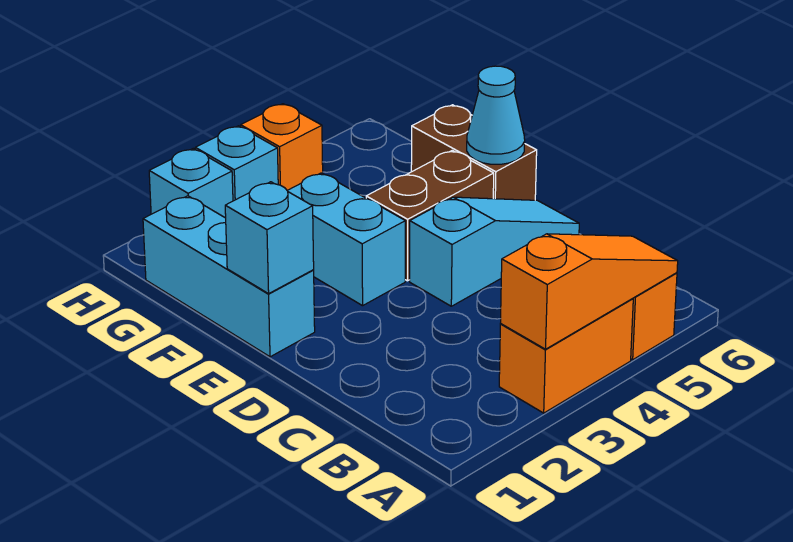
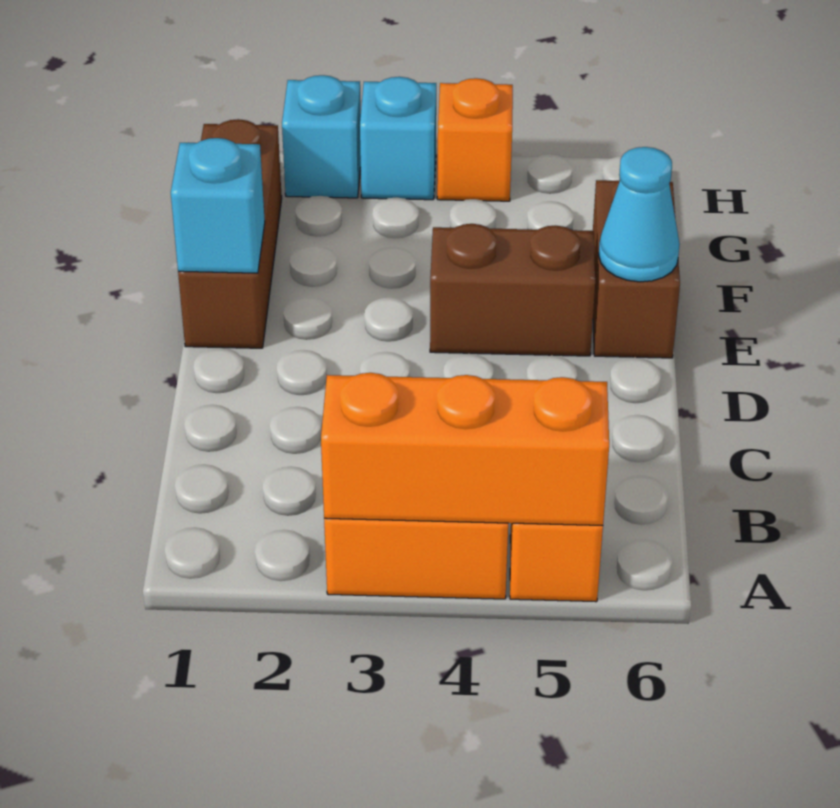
orange 1x3 slope [501,234,678,349] -> orange 1x3 brick [321,373,609,525]
cyan 1x3 slope [410,197,579,306] -> none
cyan 1x3 brick [143,196,315,357] -> brown 1x3 brick [178,119,282,348]
cyan 1x2 brick [287,173,405,306] -> none

